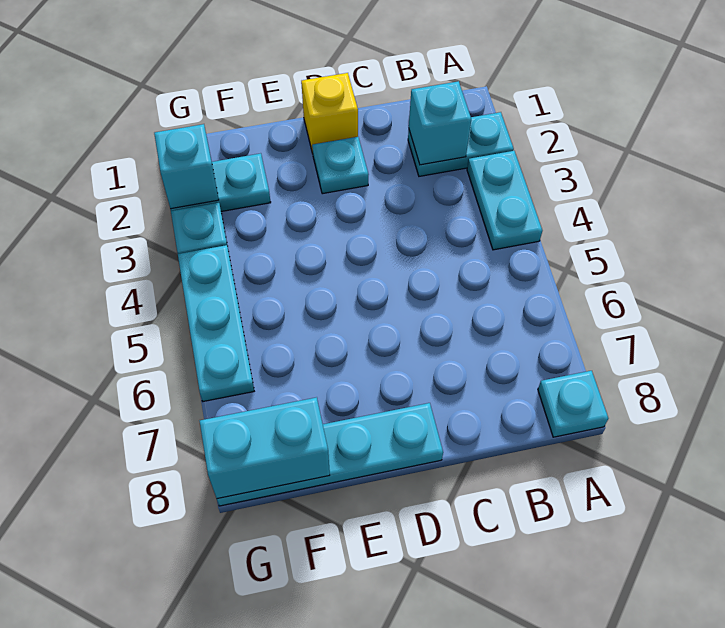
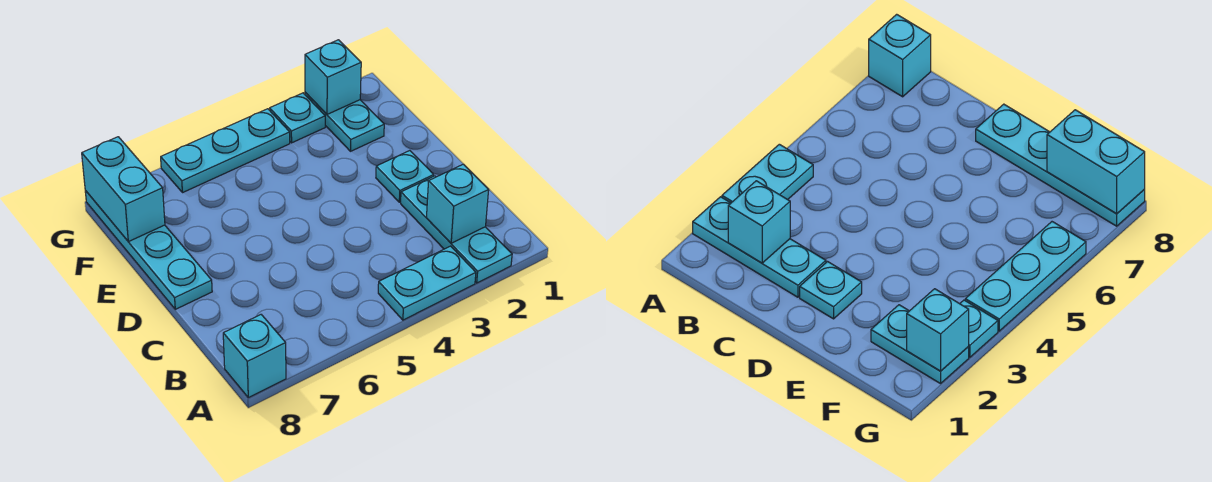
cyan 1x2 plate [408,112,514,176] -> cyan 1x3 plate [401,176,512,283]
cyan 1x1 plate [538,371,609,437] -> cyan 1x1 brick [223,315,286,398]
yellow 1x1 brick [301,73,358,154] -> none

